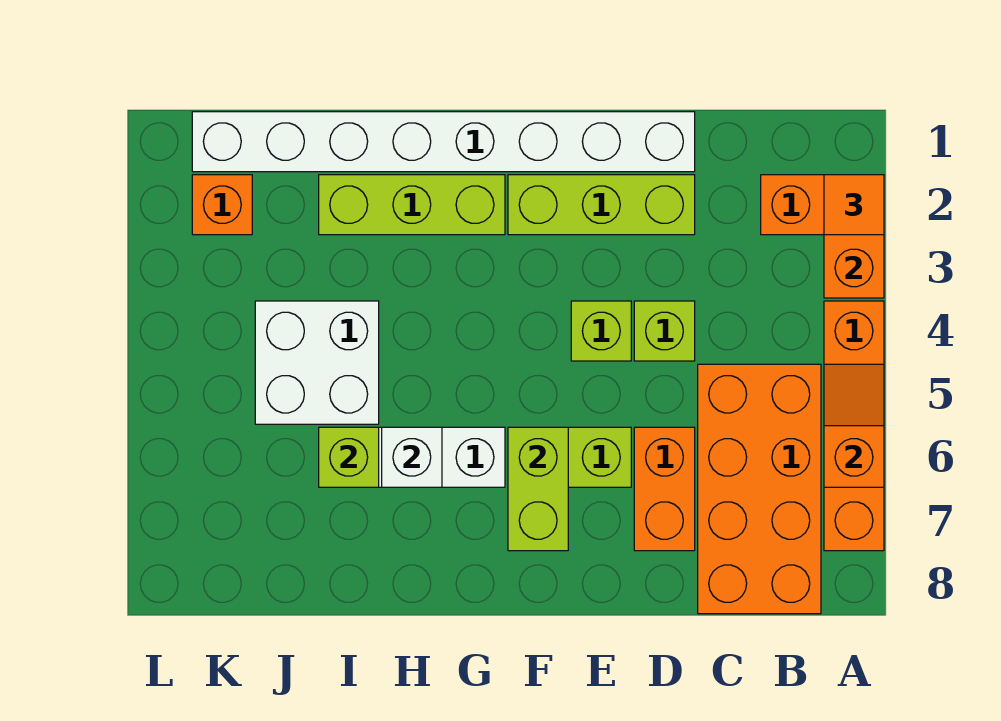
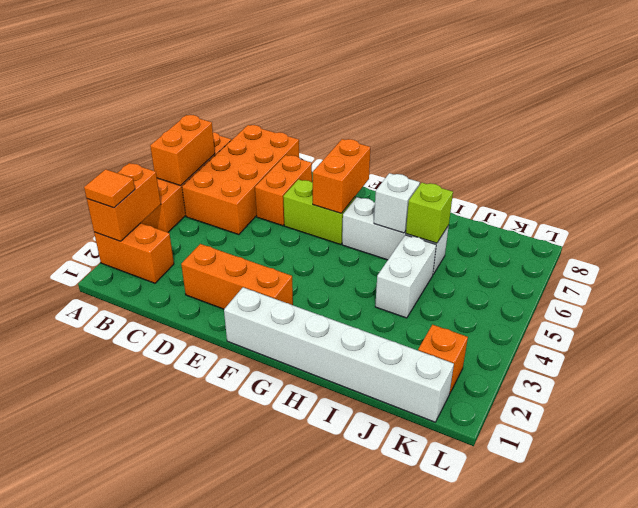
orange 1x2 slope [824,364,884,487] -> orange 1x2 brick [150,115,215,186]
white 1x8 brick [192,112,695,172] -> white 1x6 brick [224,287,454,422]
lime 1x3 brick [508,175,695,235] -> orange 1x3 brick [181,244,293,309]
lime 1x1 brick [634,301,695,361] -> none
lime 1x1 brick [571,301,631,361] -> none
lime 1x2 brick [508,427,568,551] -> orange 1x2 brick [313,139,370,213]
lime 1x3 brick [319,175,505,235] -> none
white 2x2 brick [255,301,379,424] -> white 1x2 brick [375,235,436,318]

